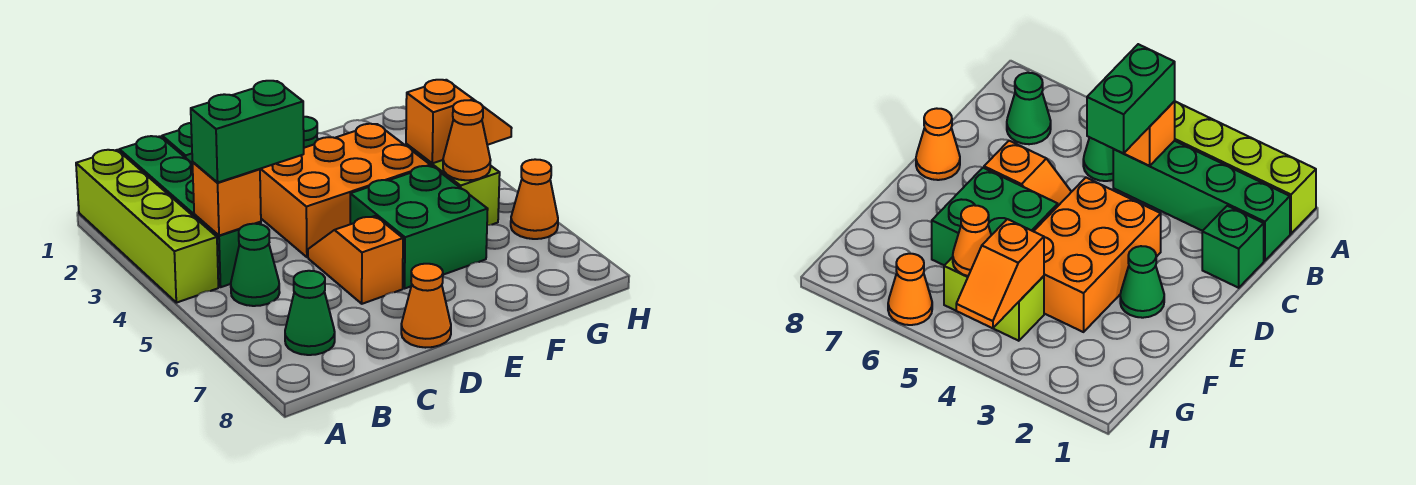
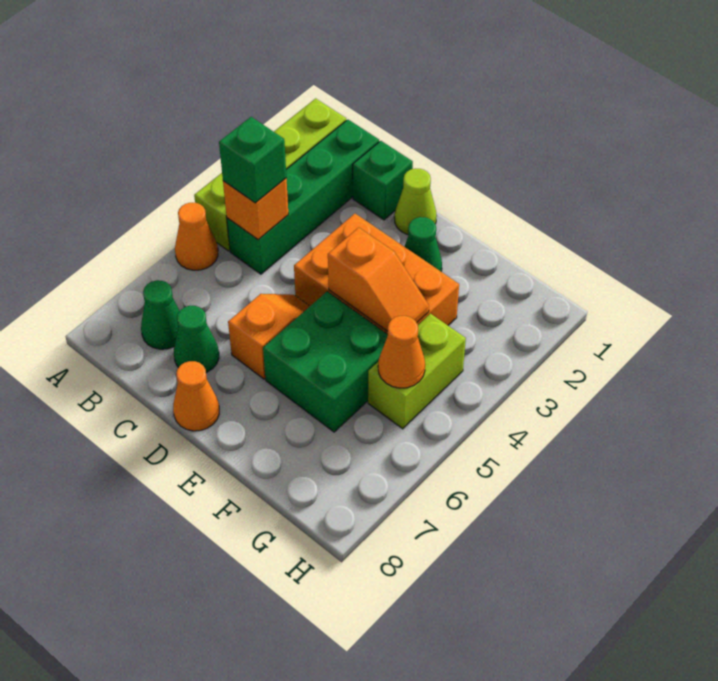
green 1x2 brick [191,81,304,182] -> green 1x1 brick [219,117,286,203]
green 1x1 cone [231,224,280,306] -> green 1x1 cone moved to [174,306,219,373]
none -> lime 1x1 cone [394,169,437,235]
orange 1x2 slope [406,80,512,163] -> orange 1x2 slope moved to [328,227,429,331]
orange 1x1 cone [511,159,558,239] -> orange 1x1 cone moved to [175,203,218,270]

